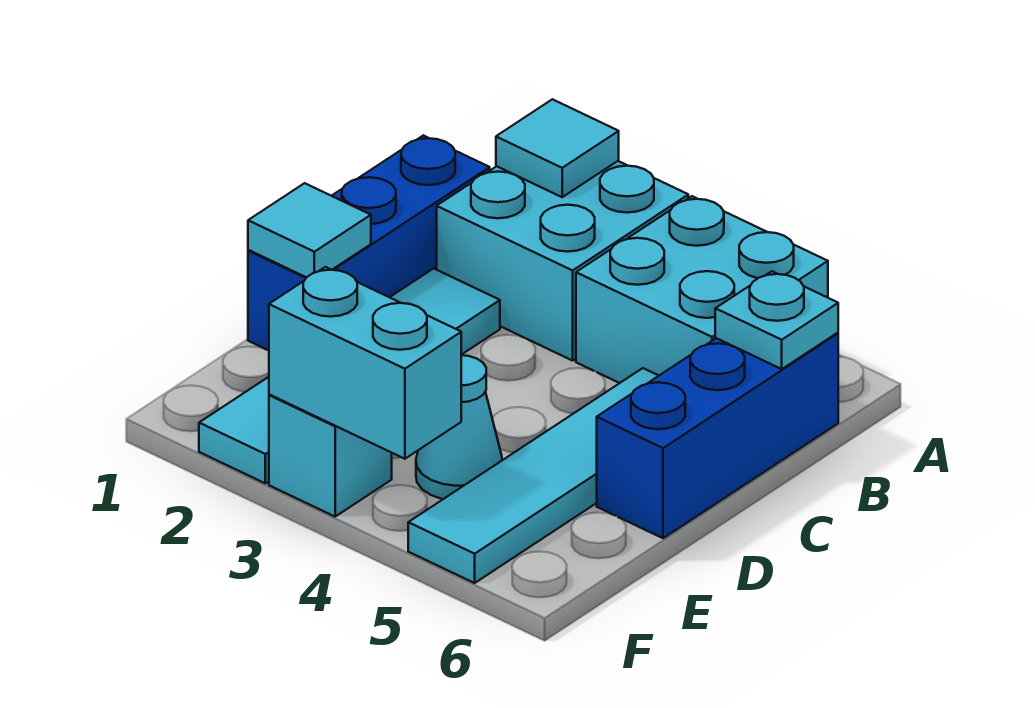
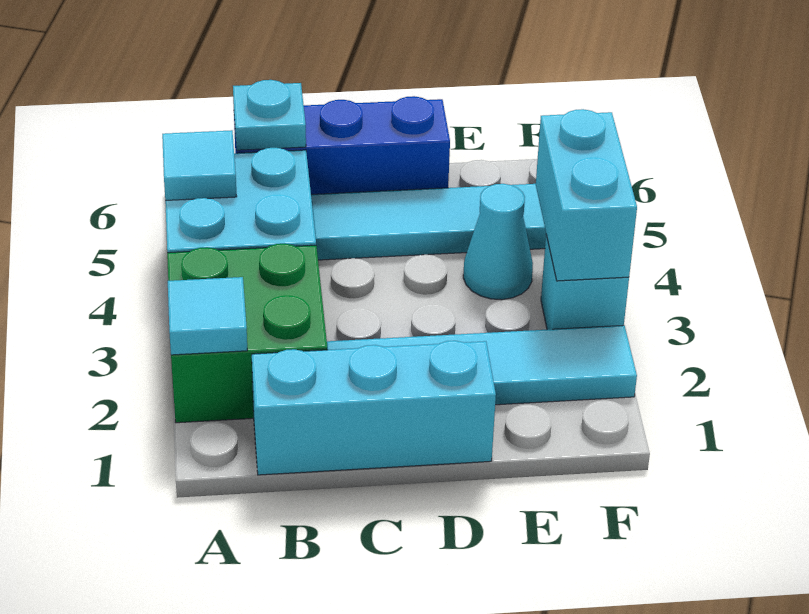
cyan 2x2 brick [437,161,688,361] -> green 2x2 brick [167,244,327,423]
blue 1x3 brick [248,135,490,350] -> cyan 1x3 brick [252,341,496,475]
cyan 1x1 tile [248,183,371,278] -> cyan 1x1 tile moved to [162,130,237,201]

